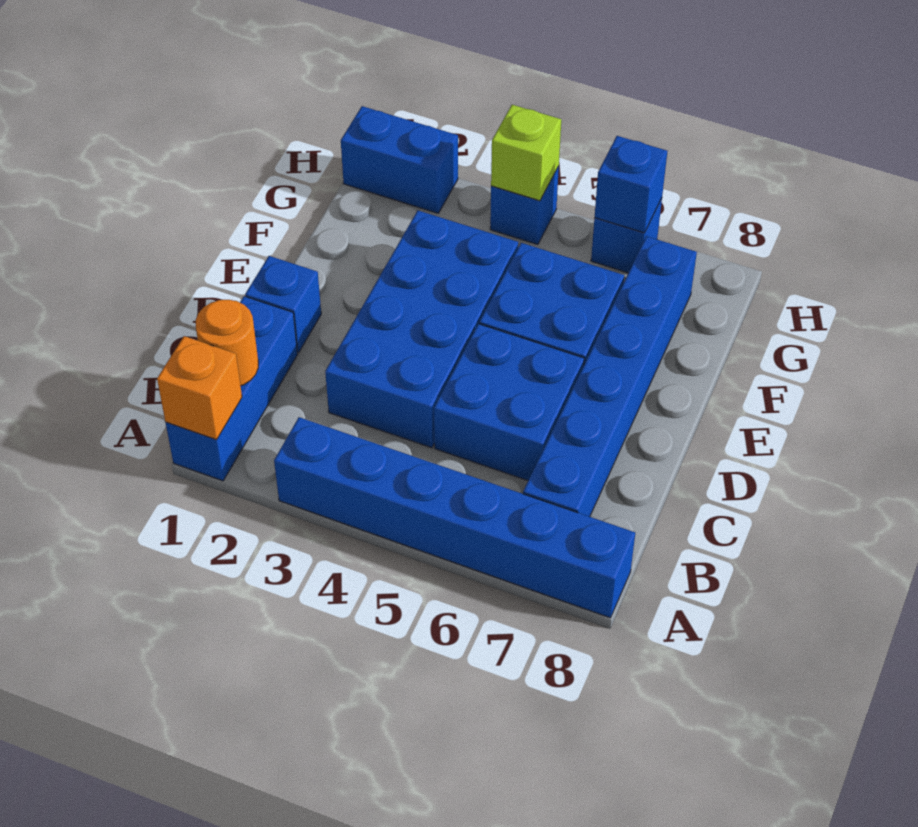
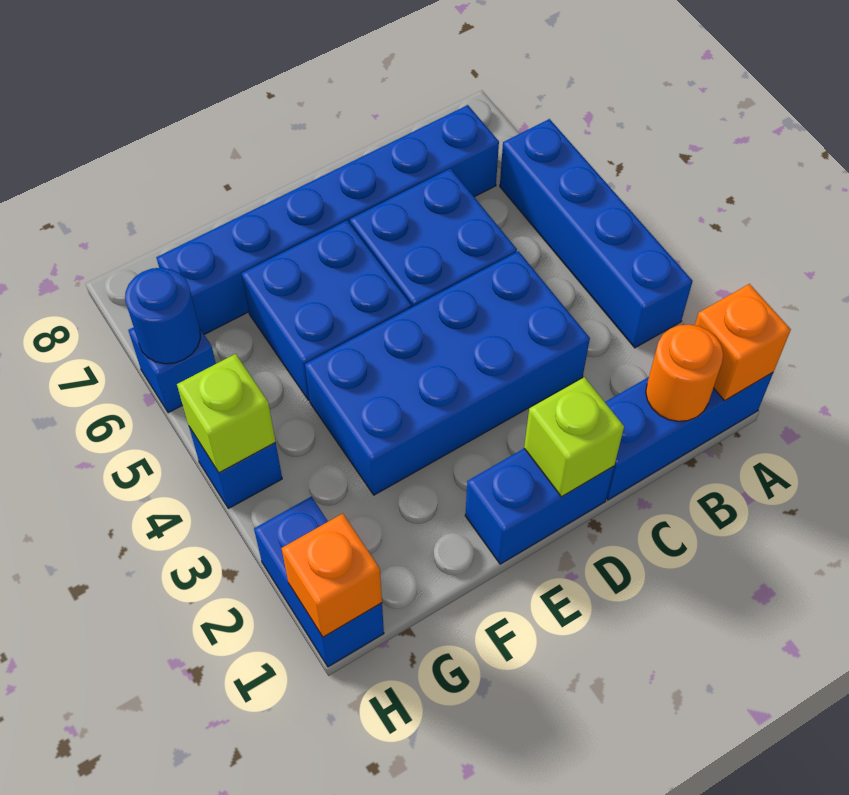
blue 1x6 brick [274,417,635,618] -> blue 1x4 brick [500,119,693,348]
blue 1x1 brick [245,256,321,352] -> blue 1x2 brick [465,449,614,564]
none -> lime 1x1 brick [524,377,624,497]
none -> orange 1x1 brick [281,514,382,637]
blue 1x1 brick [594,136,667,233] -> blue 1x1 round brick [125,268,200,364]

